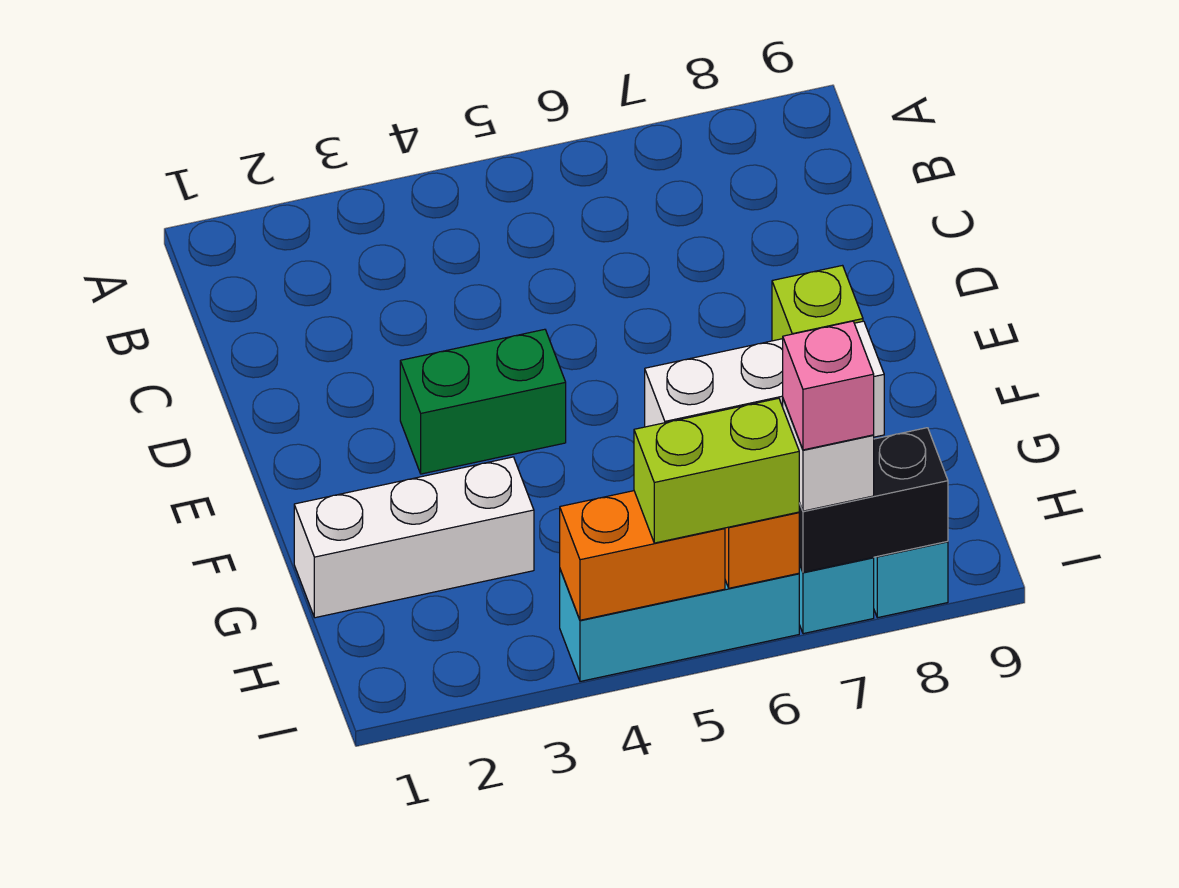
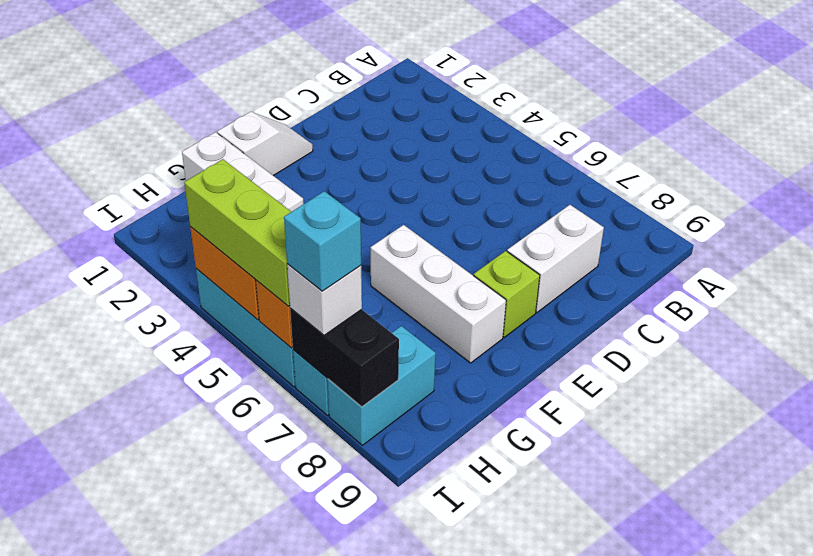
none -> white 1x2 brick [507,205,604,312]
none -> white 1x2 slope [217,112,313,176]
green 1x2 brick [400,329,566,474] -> none
lime 1x2 brick [634,398,799,543] -> lime 1x3 brick [184,159,291,306]
pink 1x1 brick [783,321,874,450] -> cyan 1x1 brick [284,191,361,291]

